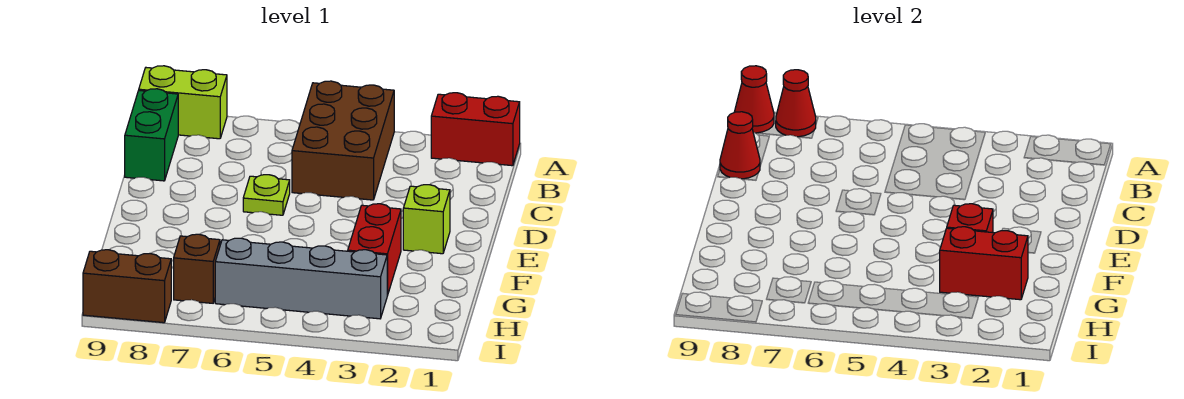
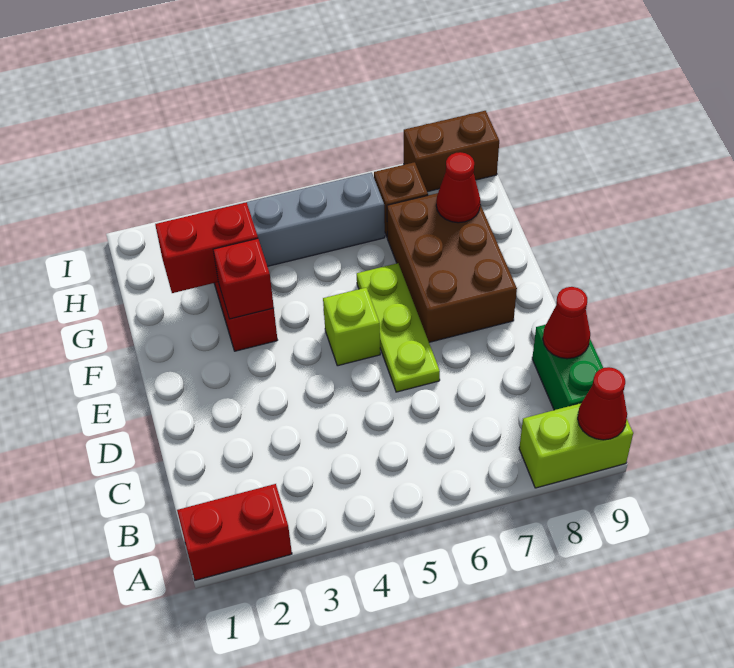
brown 2x3 brick [292,81,394,200] -> brown 2x3 brick moved to [387,193,517,342]
red 1x1 cone [776,70,816,137] -> red 1x1 cone moved to [436,152,480,223]
lime 1x1 plate [243,175,290,215] -> lime 1x3 plate [357,263,440,392]
lime 1x1 brick [403,185,450,254] -> lime 1x1 brick moved to [323,288,380,366]

